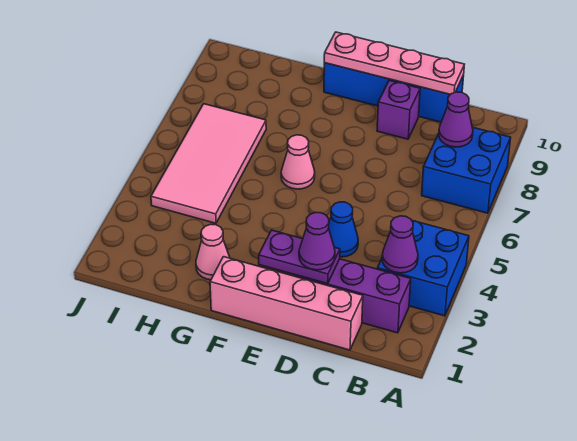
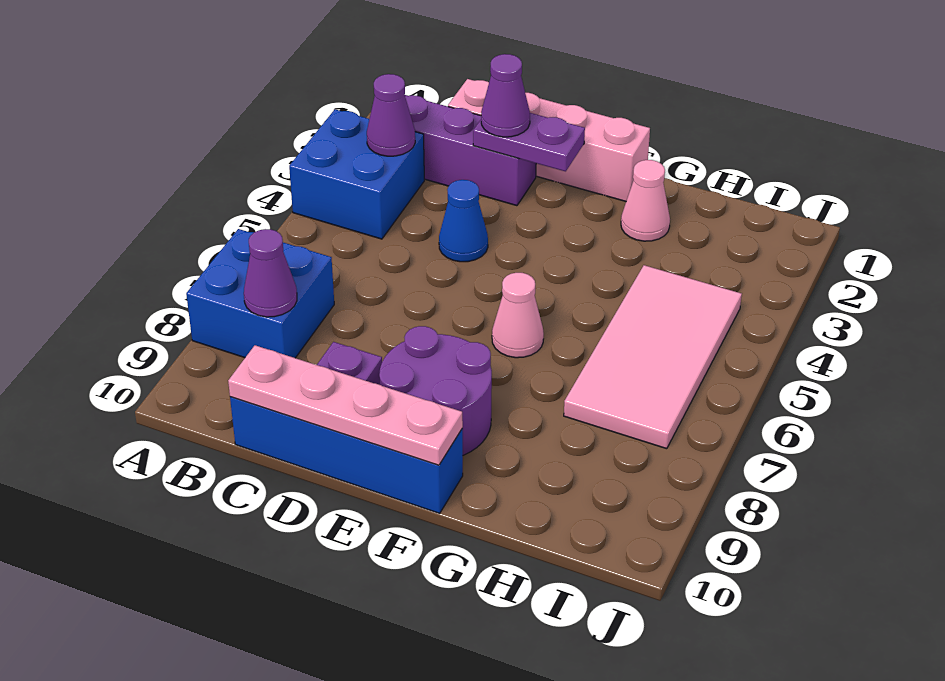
none -> purple 2x2 round brick [379,326,492,455]

